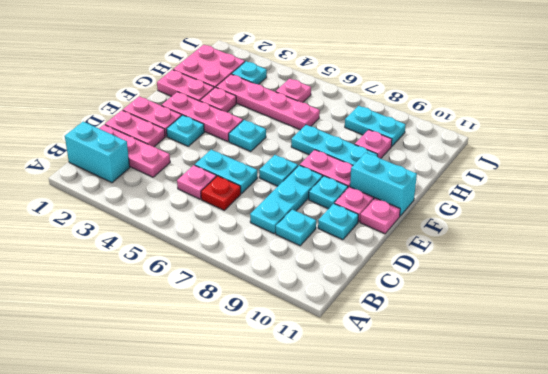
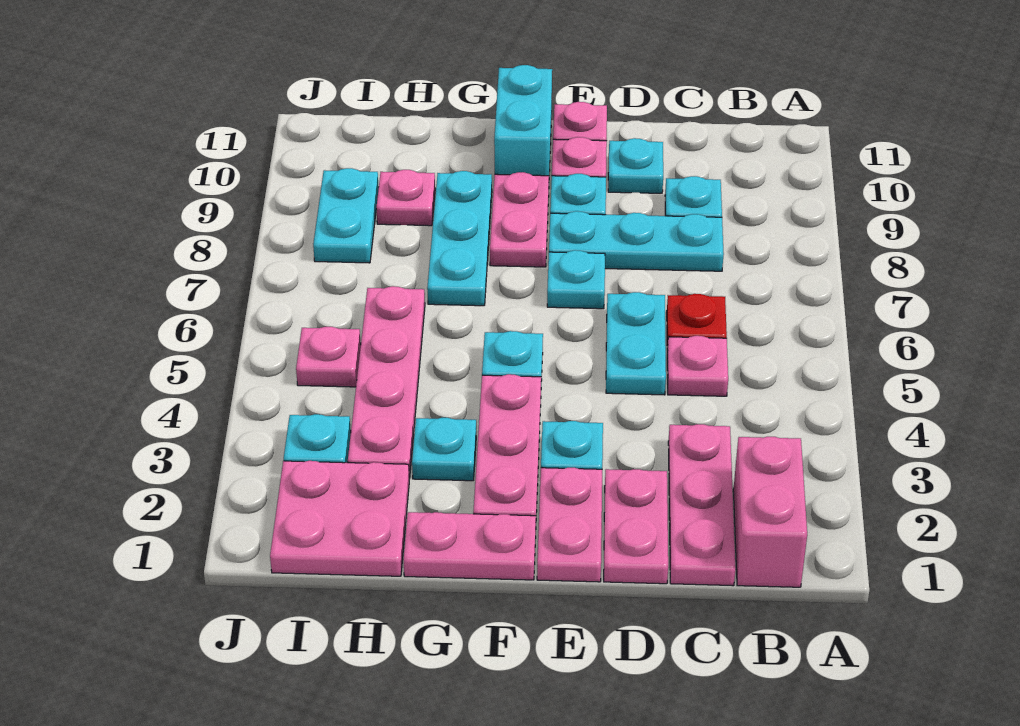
cyan 1x2 brick [65,122,130,183] -> pink 1x2 brick [733,437,807,587]
pink 1x2 plate [157,70,214,101] -> pink 1x2 plate turned to [403,512,536,580]
pink 1x1 plate [200,87,236,112] -> cyan 1x1 plate [412,418,476,481]

